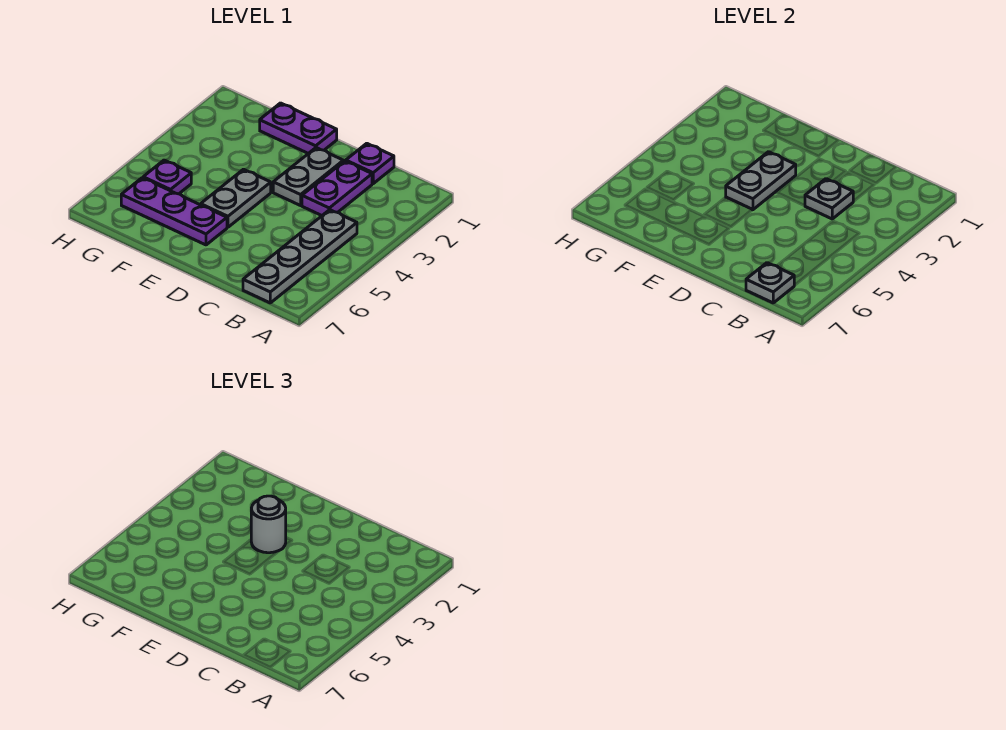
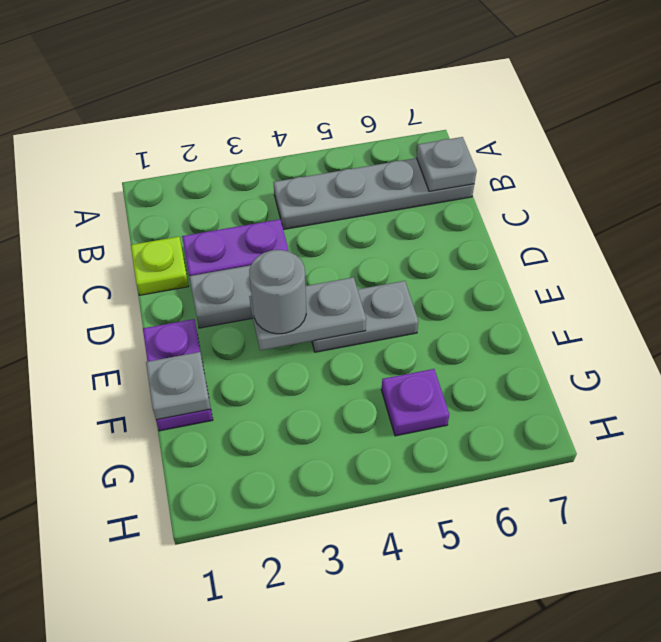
purple 1x1 plate [346,143,394,184] -> lime 1x1 plate [131,237,189,295]
grey 1x1 plate [805,179,853,219] -> grey 1x1 plate moved to [146,352,211,420]
purple 1x3 plate [121,178,227,245] -> none

